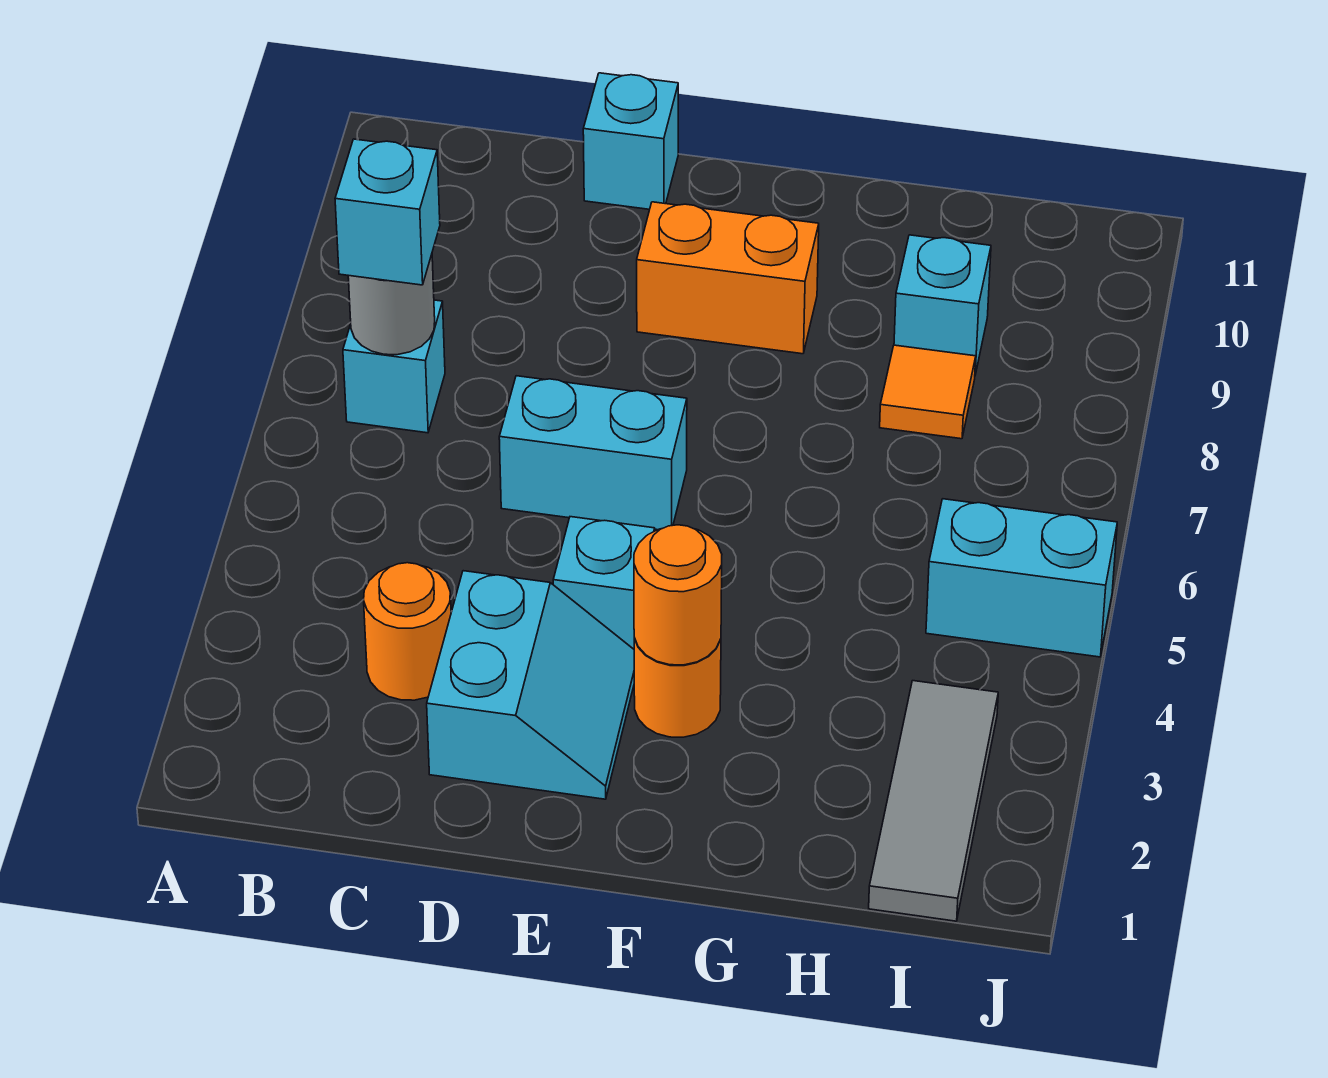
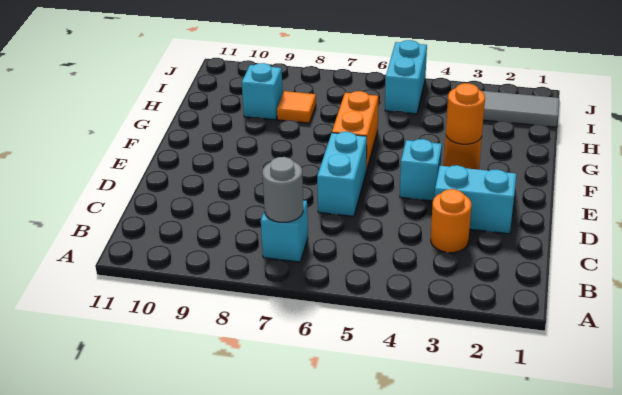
cyan 1x1 brick [335,139,440,285] -> none
cyan 1x1 brick [583,73,678,209] -> none
orange 1x2 brick [637,202,819,354] -> orange 1x2 brick moved to [332,91,378,171]

